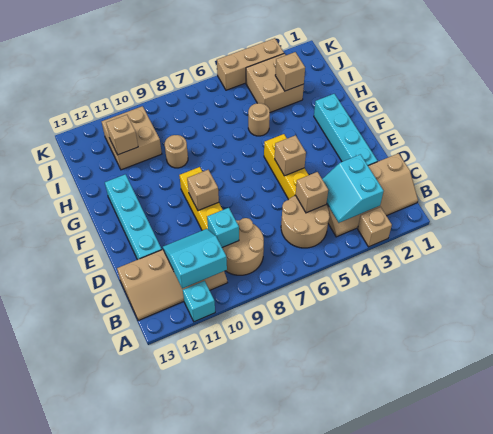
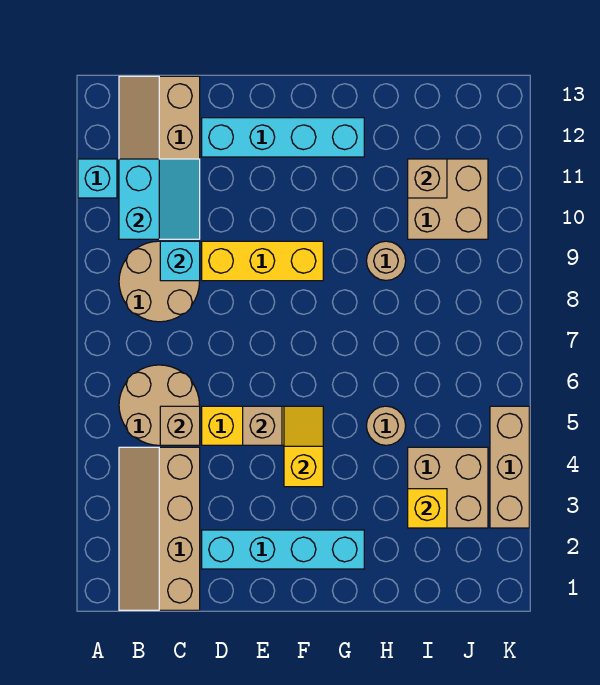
tan 1x1 brick [358,207,392,247] -> none
cyan 2x2 slope [322,154,384,223] -> none
tan 1x1 brick [187,170,219,211] -> none
none -> yellow 1x2 slope [284,406,323,487]
tan 1x1 brick [275,52,305,91] -> yellow 1x1 brick [408,489,447,528]

